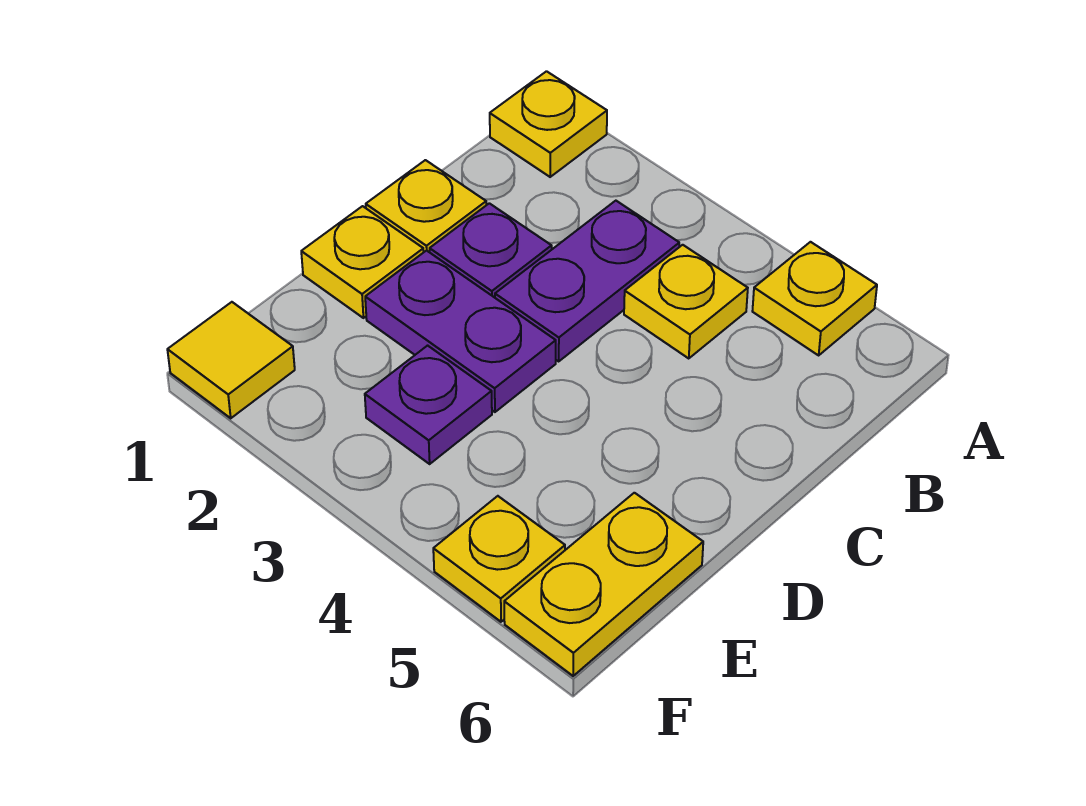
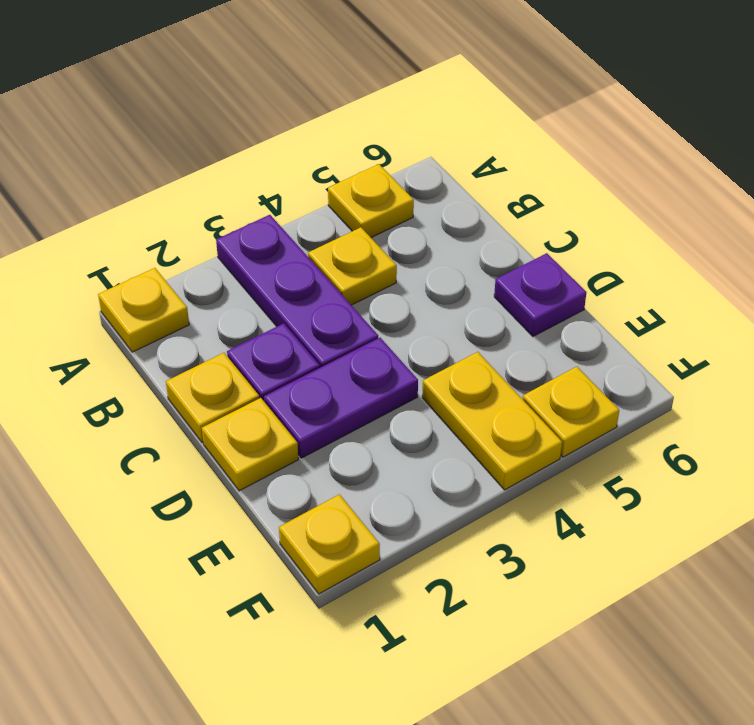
purple 1x2 plate [495,201,679,361] -> purple 1x3 plate [216,215,378,368]
purple 1x1 plate [365,346,492,464] -> purple 1x1 plate moved to [494,253,587,336]
yellow 1x2 plate [504,493,703,676] -> yellow 1x2 plate moved to [422,352,562,490]
yellow 1x1 tile [167,302,295,418] -> yellow 1x1 plate [279,494,380,594]

